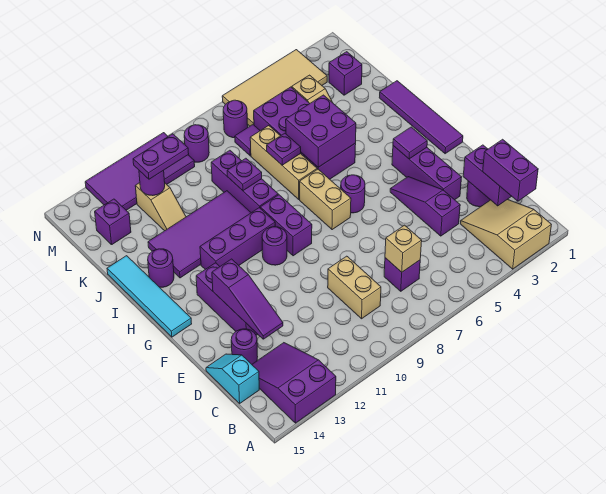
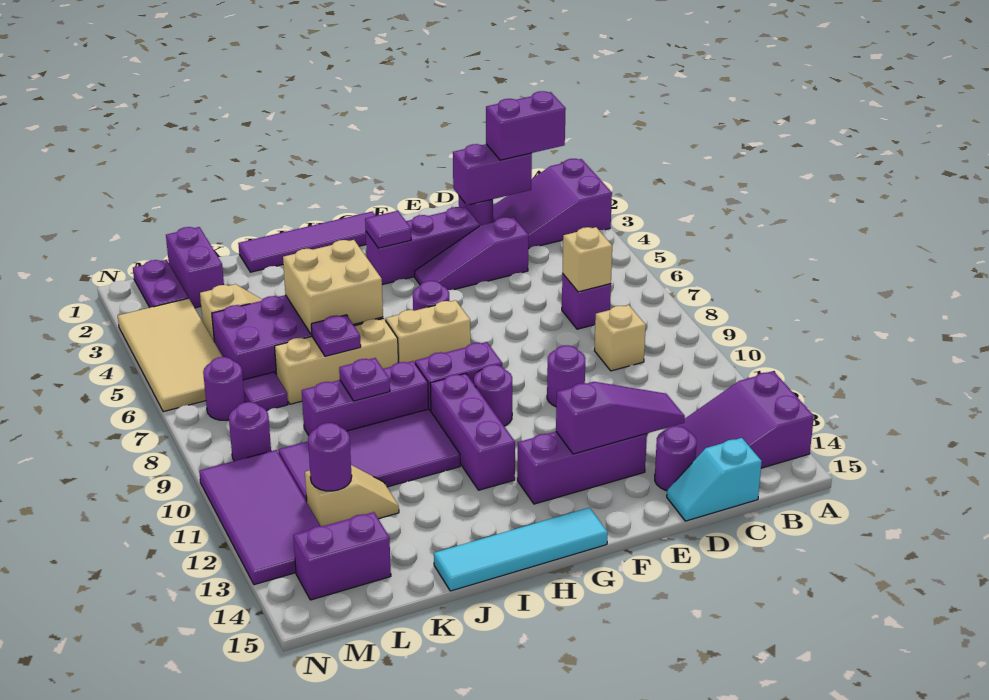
tan 2x3 slope [460,199,551,269] -> purple 2x3 slope [493,159,612,249]
tan 1x2 brick [328,256,381,319] -> tan 1x1 brick [595,305,646,371]
purple 2x2 brick [286,95,356,167] -> tan 2x2 brick [283,240,383,335]
purple 2x4 tile [148,191,251,278] -> purple 2x4 tile turned to [278,409,460,502]
purple 1x1 round brick [148,249,174,287] -> purple 1x1 round brick moved to [547,345,586,407]
purple 1x1 brick [329,52,362,95] -> purple 1x2 brick [166,227,224,308]
purple 1x2 plate [133,134,189,179] -> purple 1x2 plate moved to [133,260,188,307]
purple 1x1 brick [95,199,131,245] -> purple 1x2 brick [293,512,391,600]

